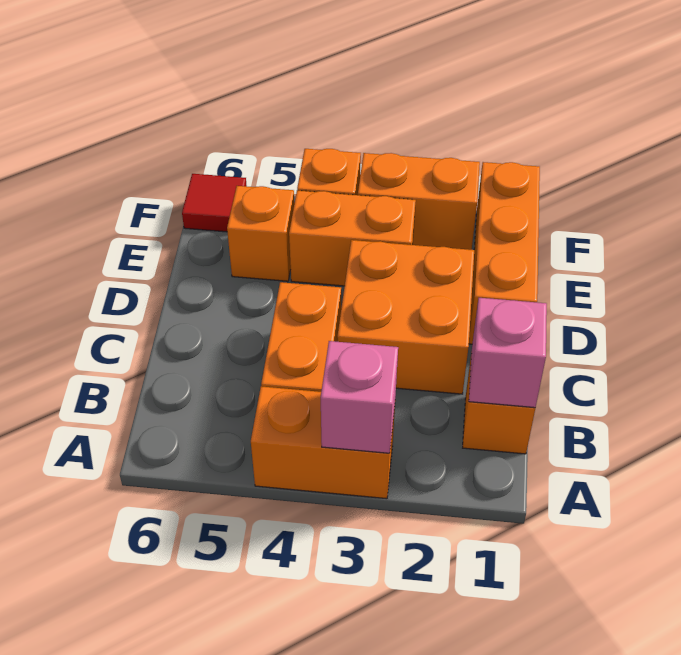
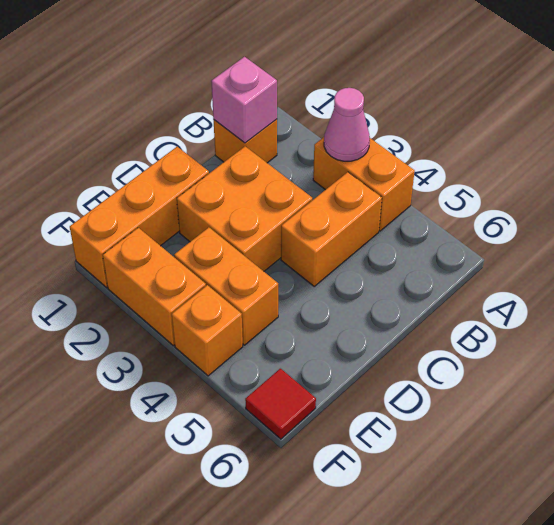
pink 1x1 brick [321,341,398,453] -> pink 1x1 cone [324,88,370,161]
orange 1x1 brick [227,186,294,281] -> none

